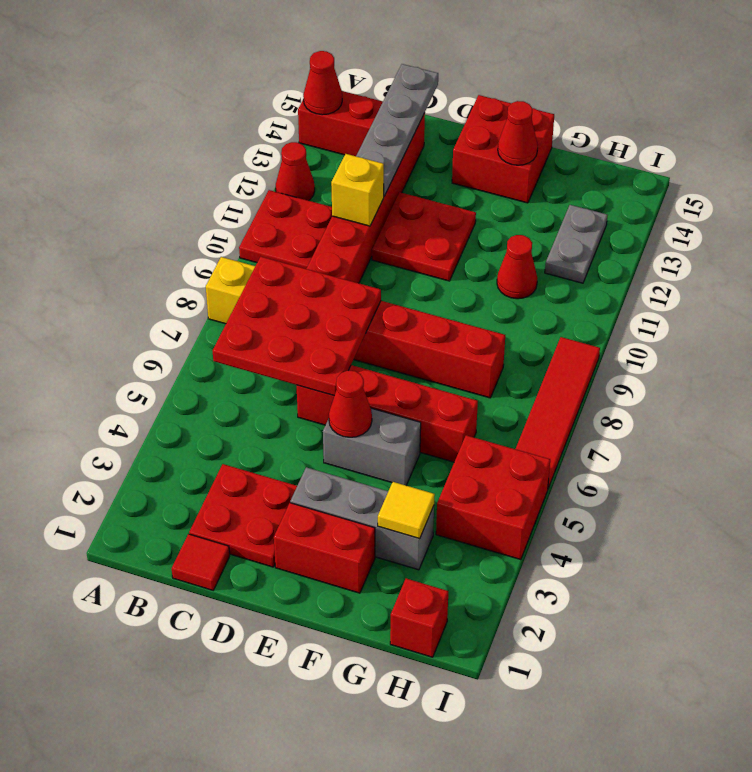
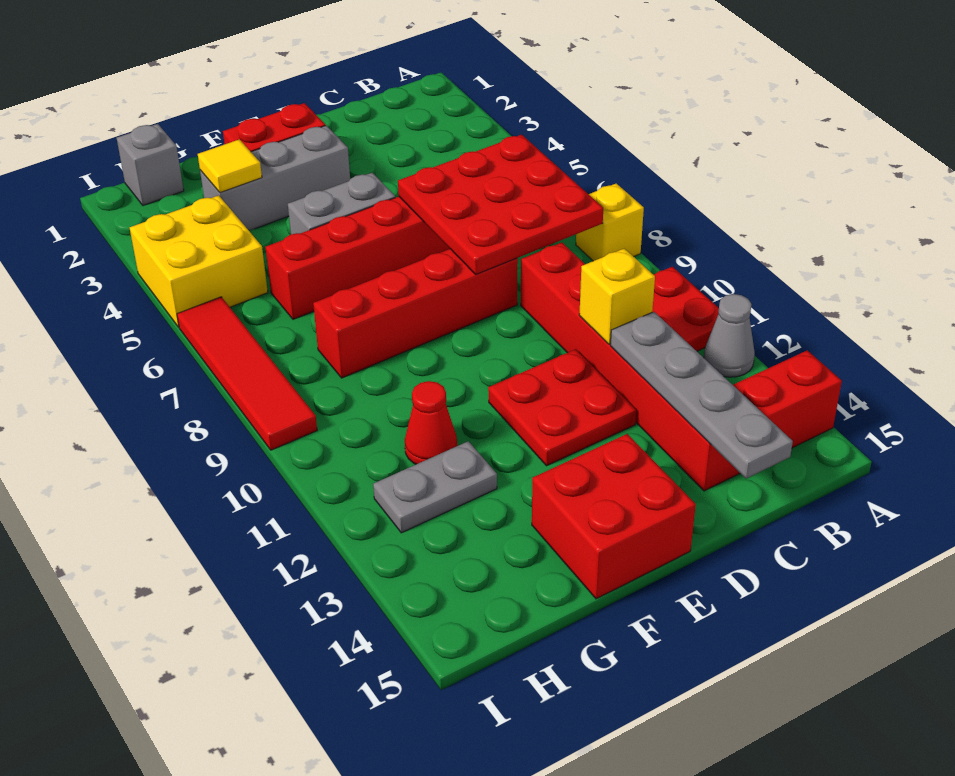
red 1x1 cone [276,142,315,201] -> grey 1x1 cone [704,294,755,377]
red 1x1 cone [303,51,342,115] -> none
red 1x1 tile [172,534,230,590] -> none
red 2x2 plate [189,464,297,567] -> none
red 1x1 cone [329,371,372,437] -> none
red 1x1 cone [498,101,538,165] -> none
red 1x1 brick [390,579,448,657] -> grey 1x1 brick [117,124,184,206]
red 2x2 brick [436,435,550,560] -> yellow 2x2 brick [130,195,268,327]
grey 1x2 plate [545,205,607,283] -> grey 1x2 plate turned to [373,441,497,533]

